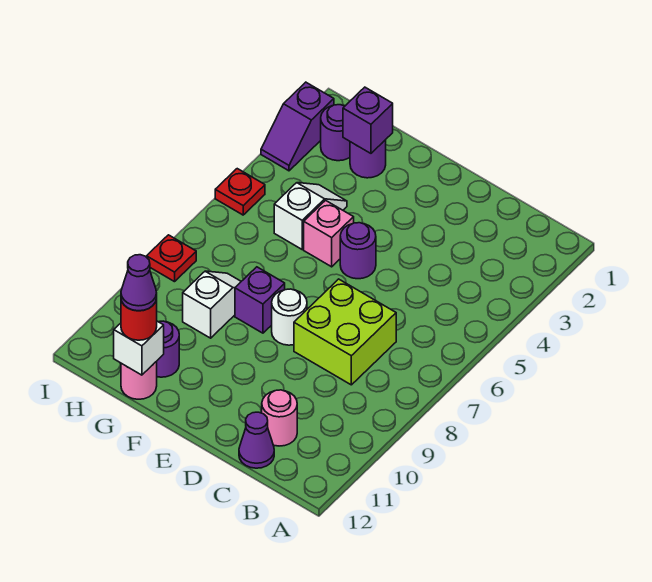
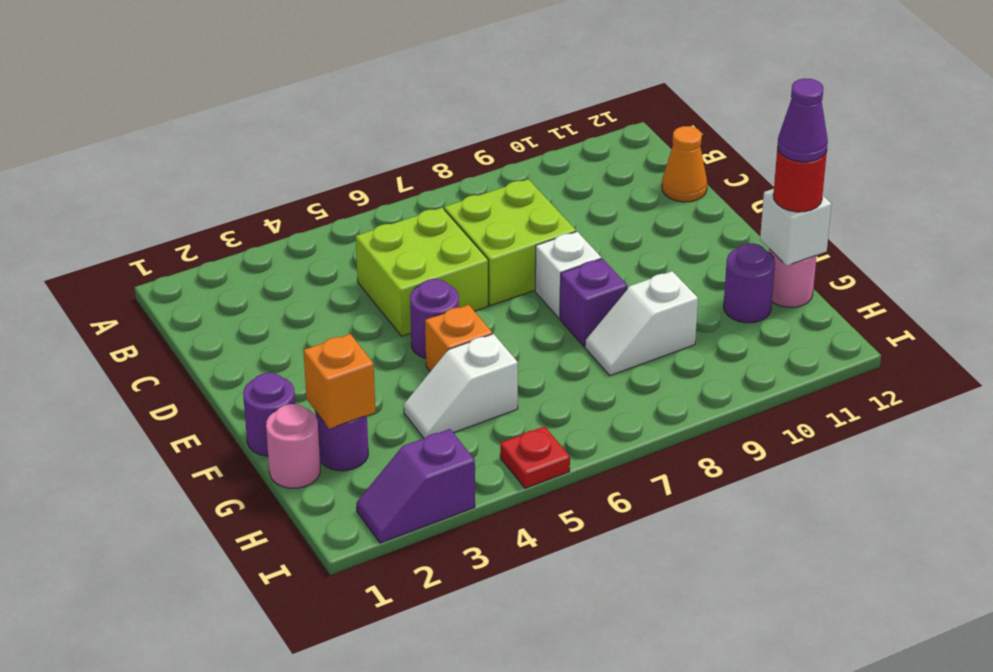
none -> lime 2x2 brick [356,208,488,336]
pink 1x1 round brick [262,390,297,446] -> pink 1x1 round brick moved to [266,404,320,488]
purple 1x1 cone [239,412,274,468] -> orange 1x1 cone [662,126,707,202]
white 1x1 round brick [272,289,307,345] -> white 1x1 brick [535,232,601,318]
pink 1x1 brick [304,200,354,267] -> orange 1x1 brick [425,305,492,371]
purple 1x1 brick [343,87,393,153] -> orange 1x1 brick [304,334,375,429]
purple 1x1 round brick [321,105,350,161] -> purple 1x1 round brick moved to [243,373,295,456]
purple 1x2 slope [261,82,334,171] -> purple 1x2 slope turned to [356,429,475,543]
red 1x1 plate [147,235,196,282] -> none

